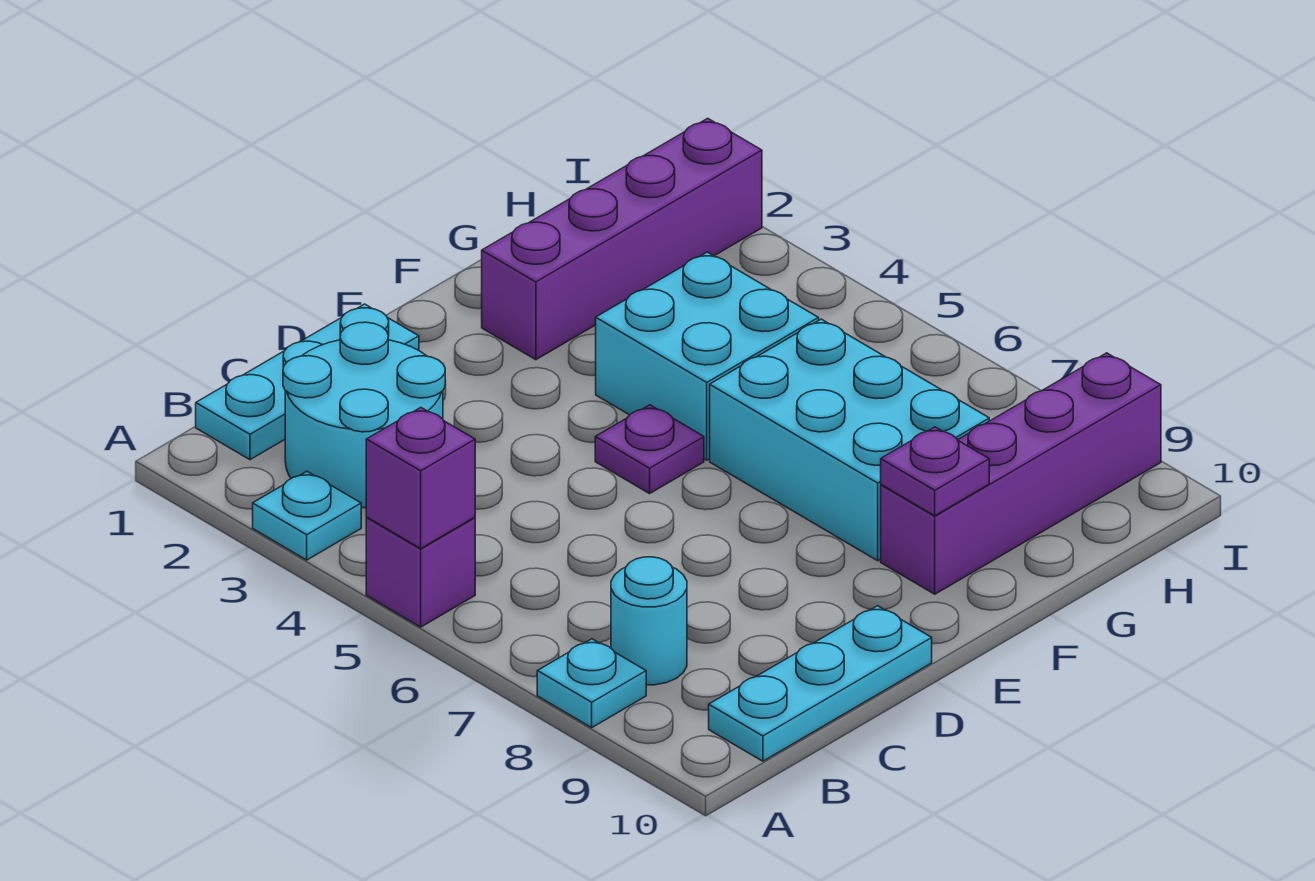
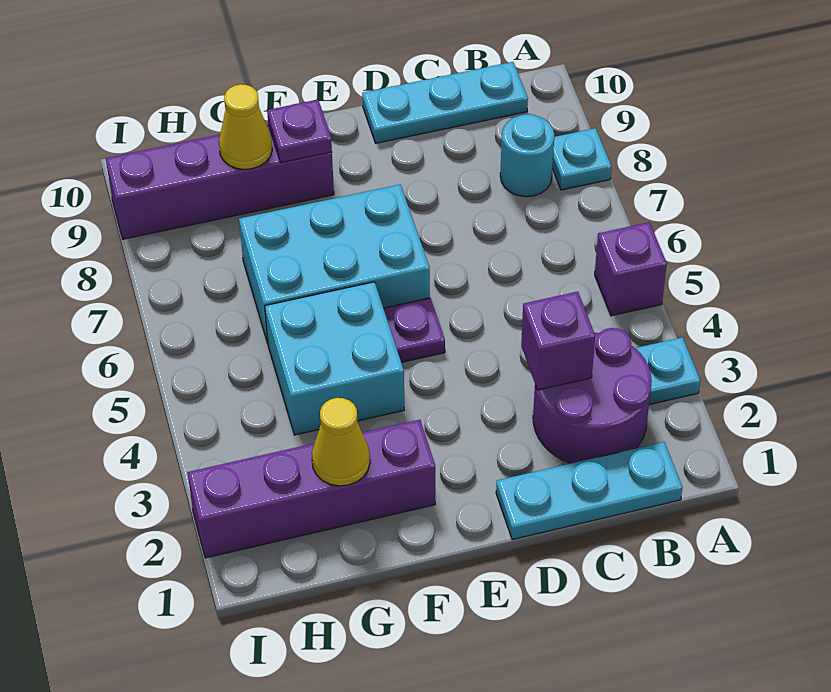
purple 1x1 brick [366,408,475,548] -> purple 1x1 brick moved to [521,292,595,390]
cyan 2x2 round brick [283,322,445,508] -> purple 2x2 round brick [533,328,652,463]
cyan 2x3 brick [710,319,989,561] -> cyan 2x3 brick turned to [239,184,430,343]
none -> yellow 1x1 cone [312,398,370,486]
none -> yellow 1x1 cone [219,84,272,169]

